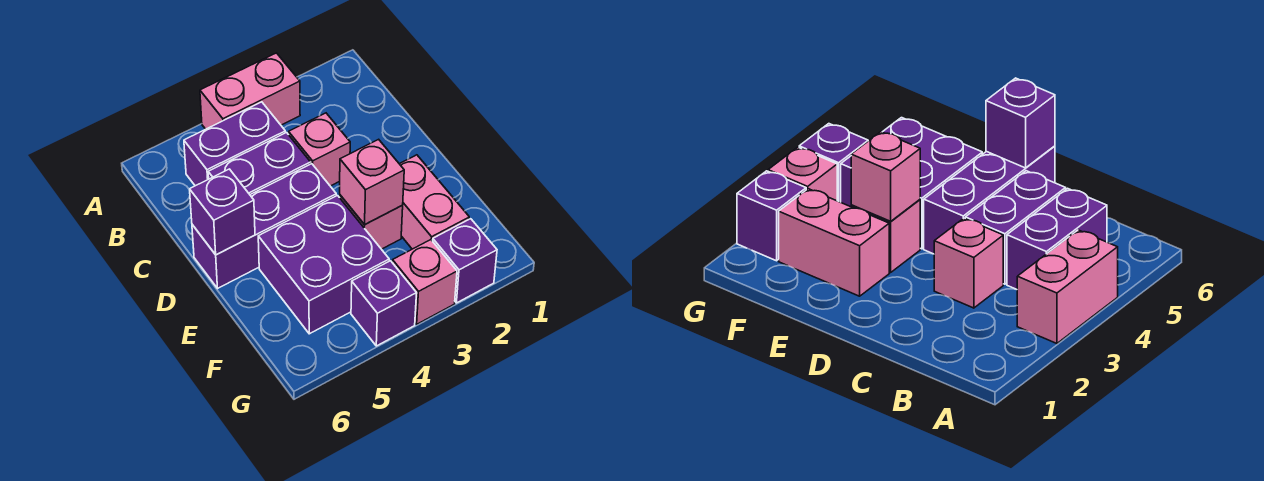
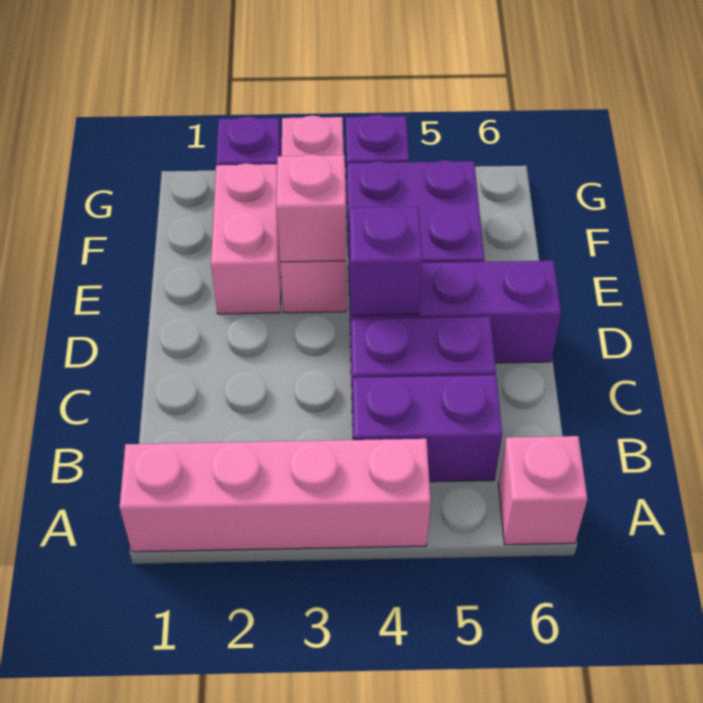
pink 1x2 brick [200,53,300,129] -> pink 1x4 brick [120,439,431,552]
pink 1x1 brick [289,113,350,186] -> pink 1x1 brick moved to [498,436,587,545]
purple 1x1 brick [190,169,255,255] -> purple 1x1 brick moved to [349,207,422,316]

